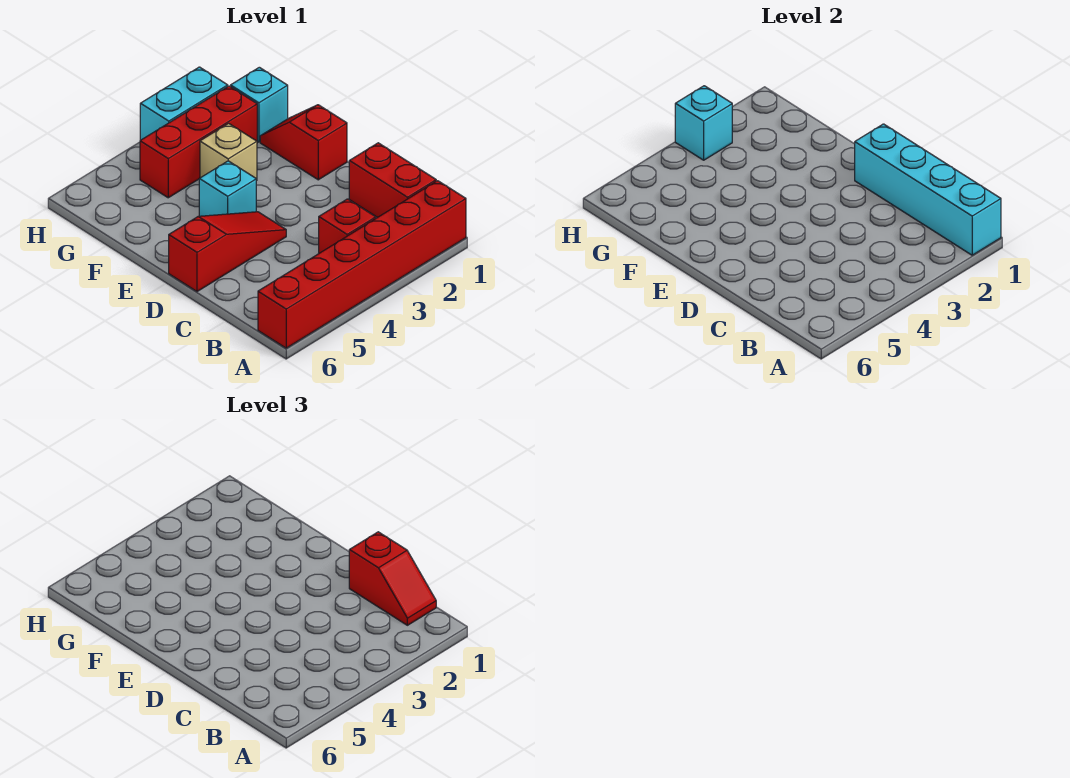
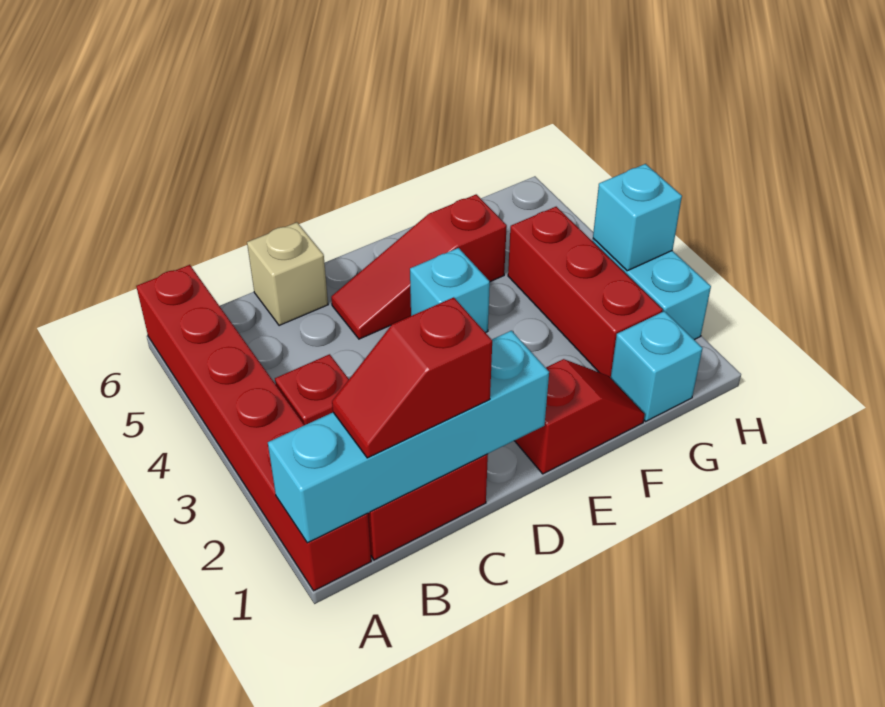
red 1x3 slope [169,212,286,292] -> red 1x3 slope turned to [331,194,507,339]
tan 1x1 brick [200,123,257,181] -> tan 1x1 brick moved to [247,222,328,326]

